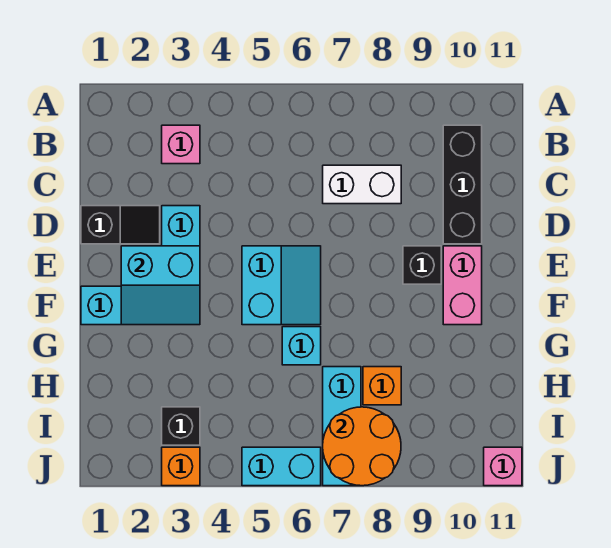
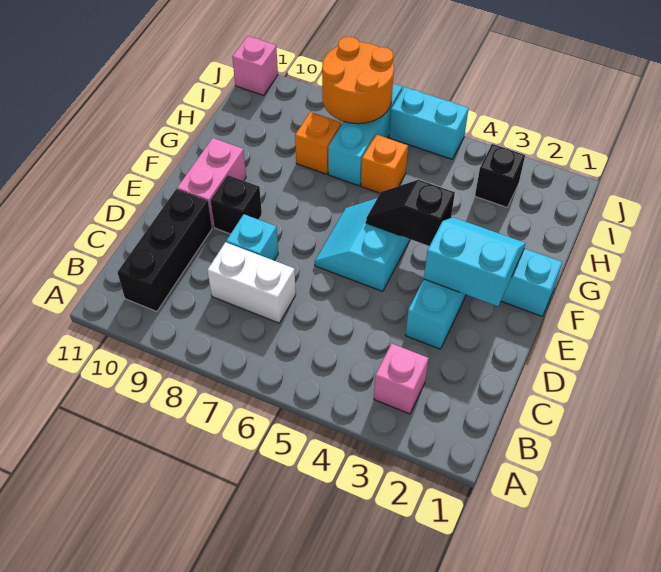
black 1x2 slope [81,206,160,244] -> black 1x2 slope moved to [366,180,455,246]
cyan 1x1 brick [282,327,321,365] -> cyan 1x1 brick moved to [226,214,278,260]
orange 1x1 brick [162,447,200,486] -> orange 1x1 brick moved to [361,134,408,193]

